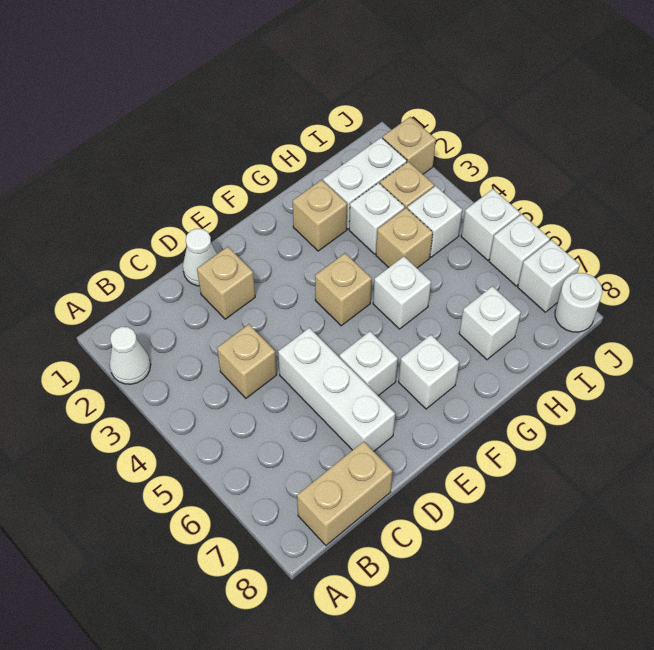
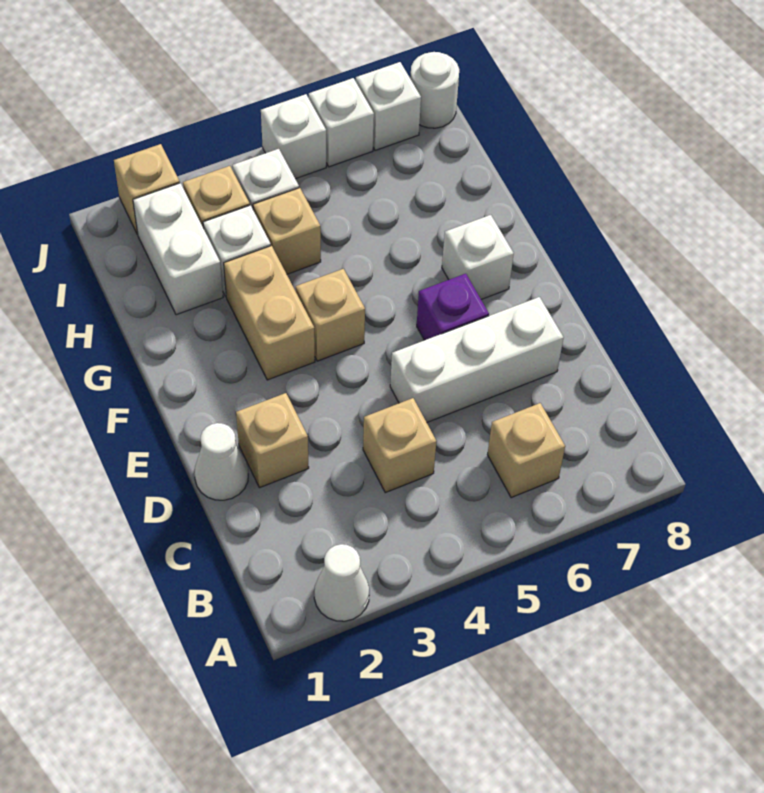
tan 1x2 brick [297,441,393,545] -> tan 1x2 brick moved to [224,246,315,380]
white 1x1 brick [339,331,398,396] -> purple 1x1 brick [417,274,489,340]
tan 1x1 brick [293,180,347,251] -> tan 1x1 brick moved to [487,403,565,498]
white 1x1 brick [373,256,431,329] -> none
white 1x1 brick [459,286,521,360] -> none

